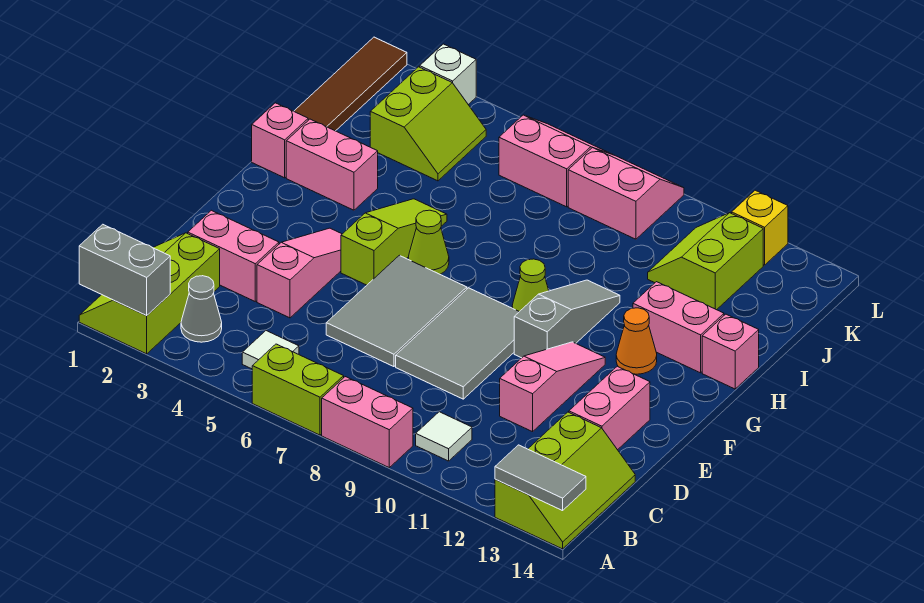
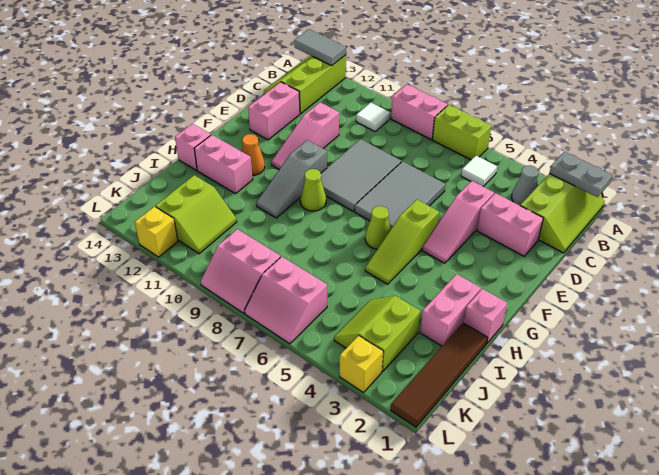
grey 1x2 brick [79,224,170,316] -> grey 1x2 plate [549,152,612,197]
pink 1x2 brick [286,119,378,210] -> pink 1x2 brick turned to [420,274,481,346]
white 1x1 brick [420,44,476,105] -> yellow 1x1 brick [340,336,383,392]

